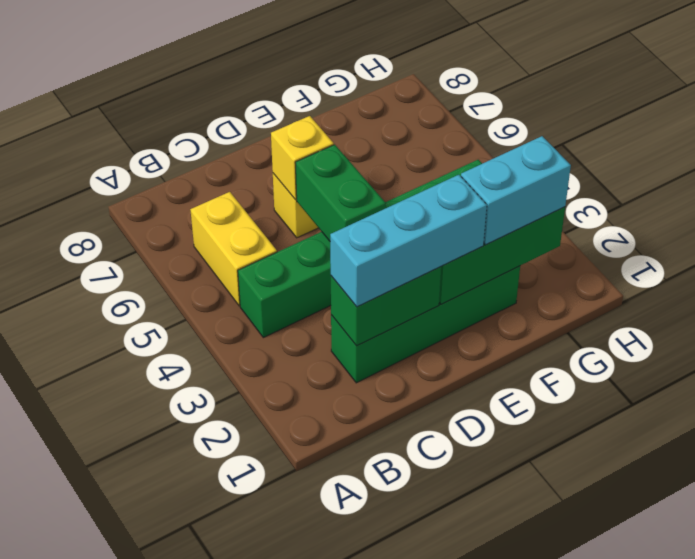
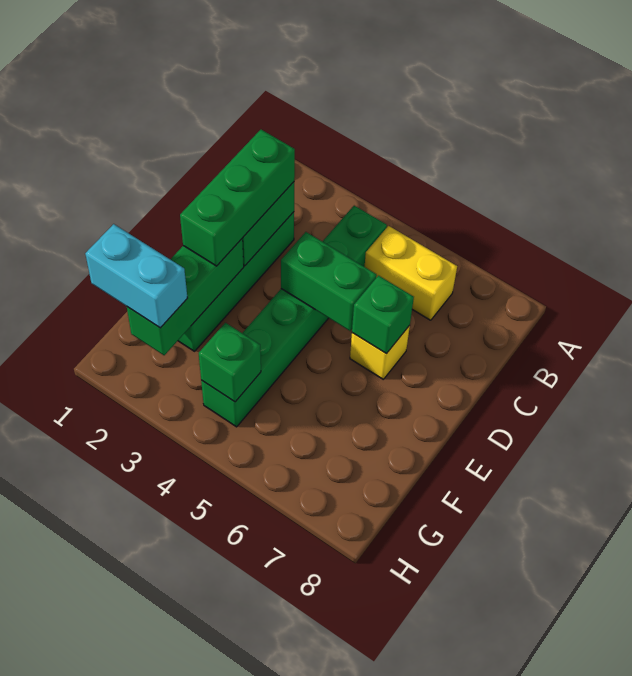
cyan 1x3 brick [330,175,487,307] -> green 1x3 brick [180,130,295,266]
yellow 1x1 brick [271,116,334,200] -> green 1x1 brick [352,276,414,354]
cyan 1x2 brick [461,136,571,245] -> cyan 1x2 brick turned to [85,224,187,328]
none -> green 1x1 brick [199,323,261,402]

